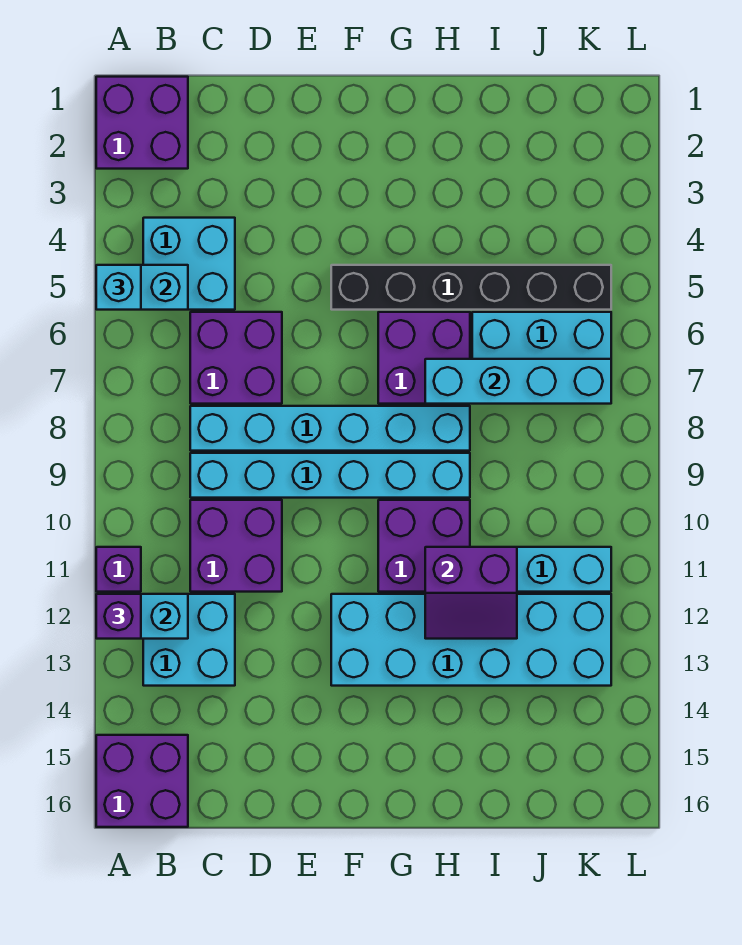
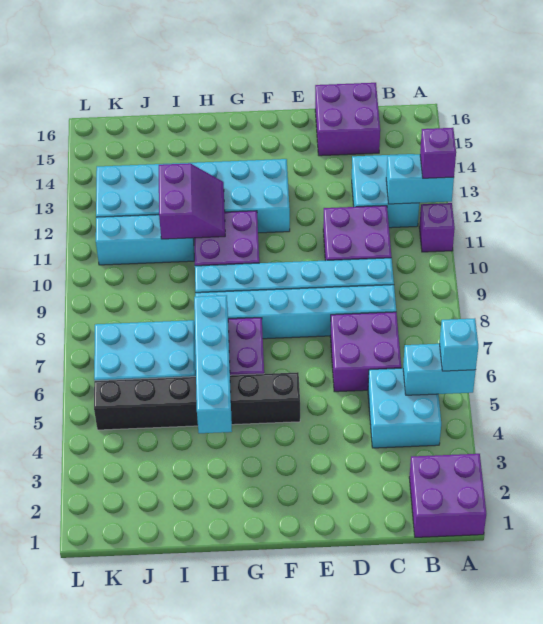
purple 2x2 brick [96,735,188,827] -> purple 2x2 brick moved to [315,83,380,156]
cyan 1x4 brick [425,359,611,404] -> cyan 1x4 brick turned to [194,295,232,433]
purple 2x2 slope [425,547,517,639] -> purple 2x2 slope turned to [159,163,225,239]

